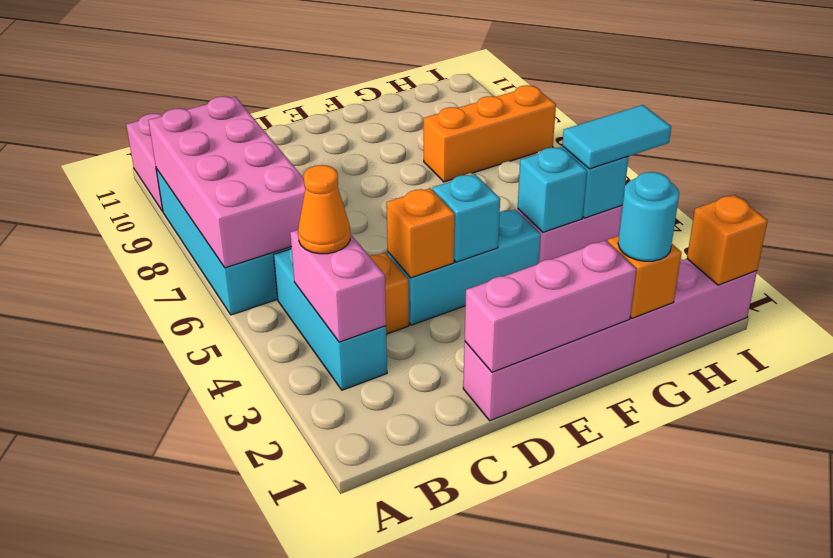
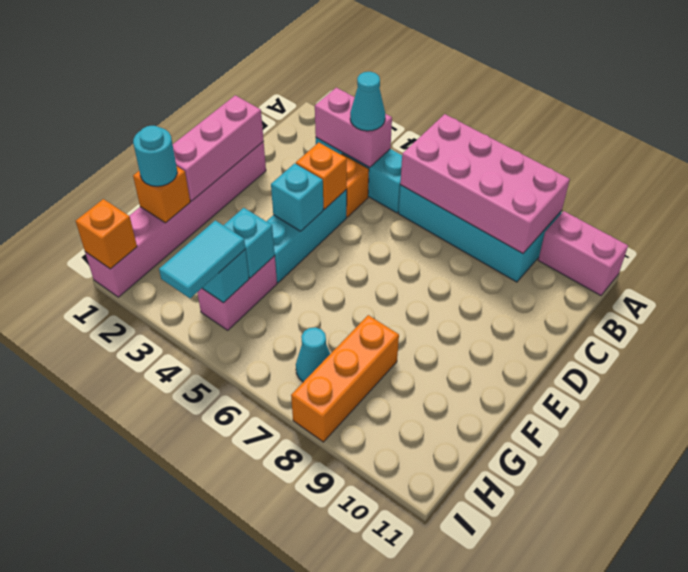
orange 1x1 cone [298,165,350,254] -> cyan 1x1 cone [350,72,385,131]
none -> cyan 1x1 cone [296,327,330,382]

